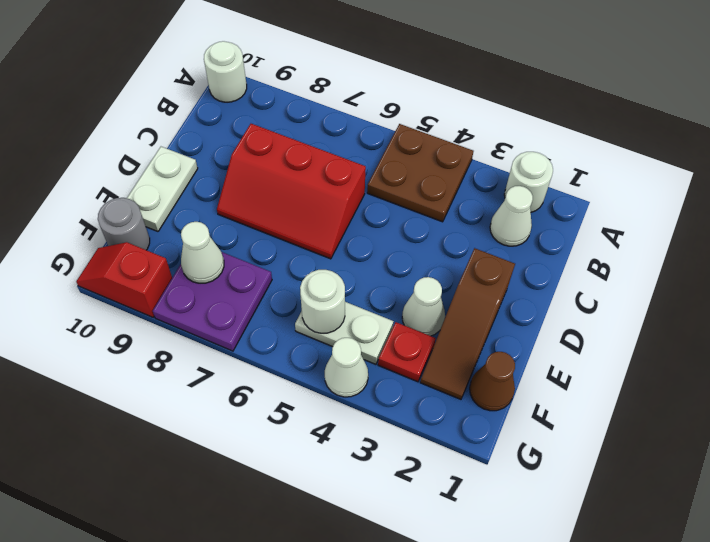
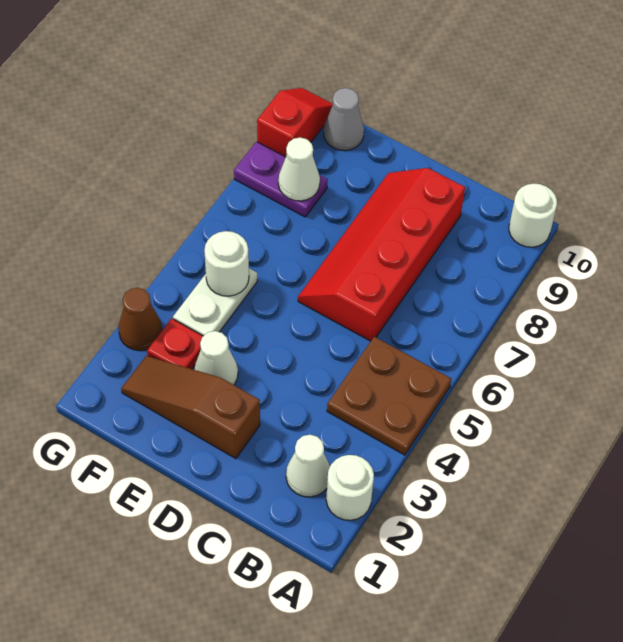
red 2x3 slope [217,124,366,259] -> red 2x4 slope [298,168,465,341]
white 1x2 plate [127,147,198,231] -> none
brown 1x1 cone [470,352,515,411] -> brown 1x1 cone moved to [119,288,162,350]
purple 2x2 plate [153,252,272,351] -> purple 1x2 plate [234,142,328,217]
grey 1x1 round brick [98,198,150,250] -> grey 1x1 cone [324,88,364,151]
white 1x1 cone [325,338,368,397] -> none

